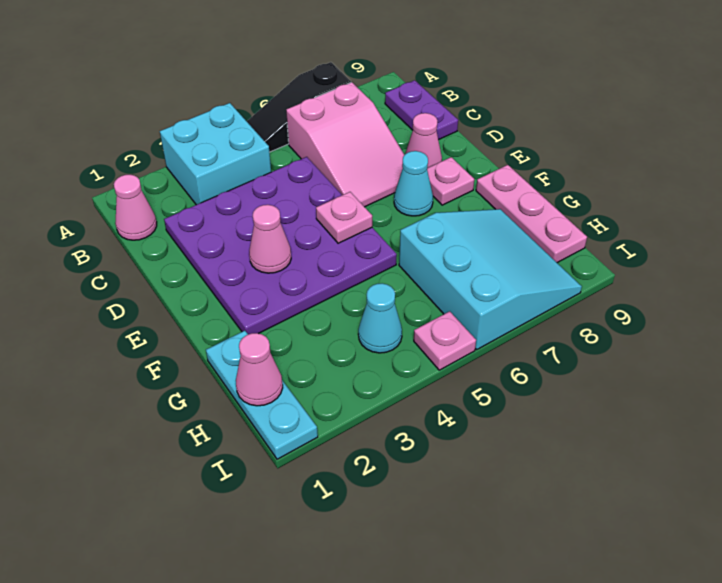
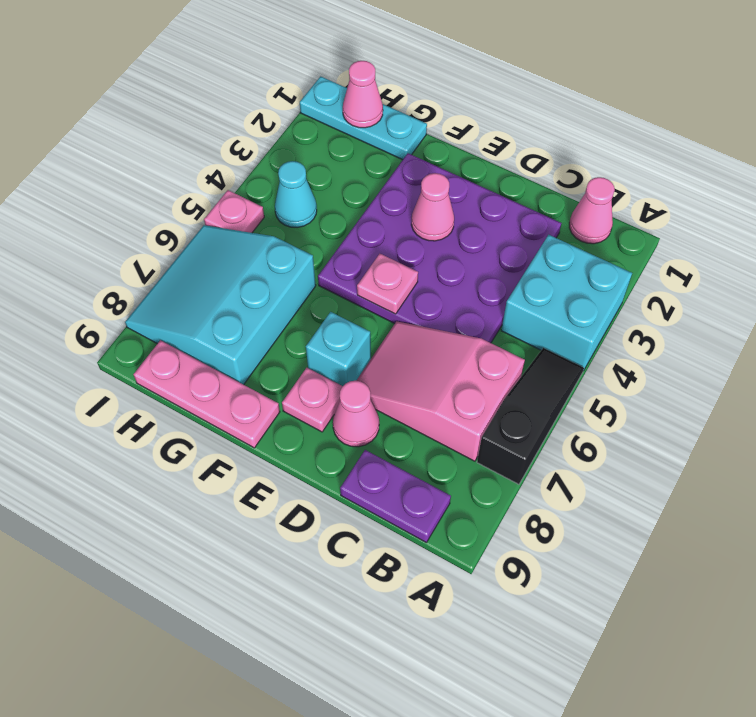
cyan 1x1 cone [394,151,433,216] -> cyan 1x1 brick [306,312,371,386]
cyan 3x3 slope [399,209,582,349] -> cyan 3x3 slope turned to [125,225,316,385]

